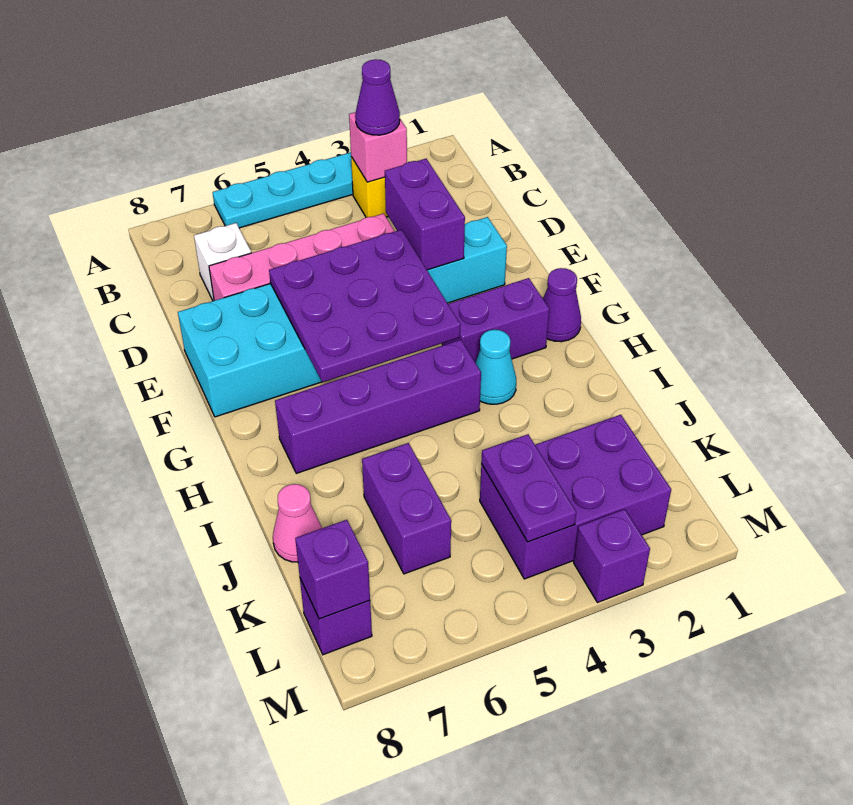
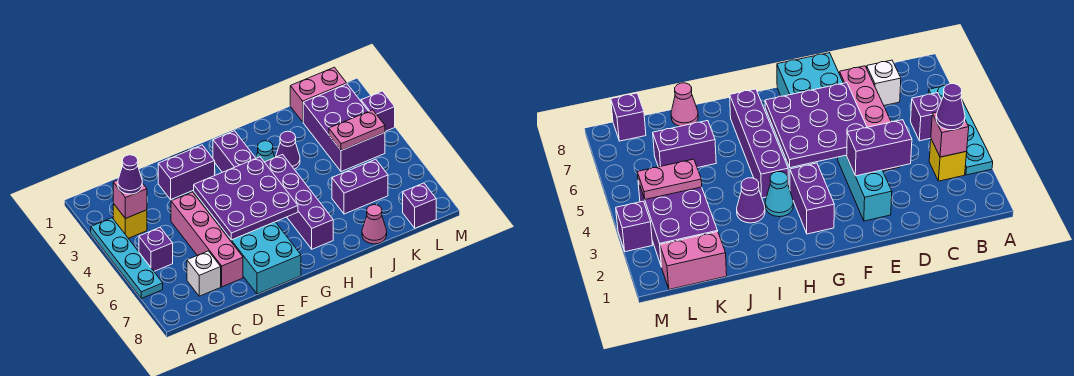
purple 1x1 cone [543,268,581,342] -> purple 1x1 cone moved to [276,131,300,169]
none -> pink 1x2 brick [290,67,347,122]
purple 1x2 plate [481,434,576,542] -> pink 1x2 plate [329,110,385,151]
purple 1x1 brick [295,520,370,619] -> purple 1x1 brick moved to [139,228,173,271]

